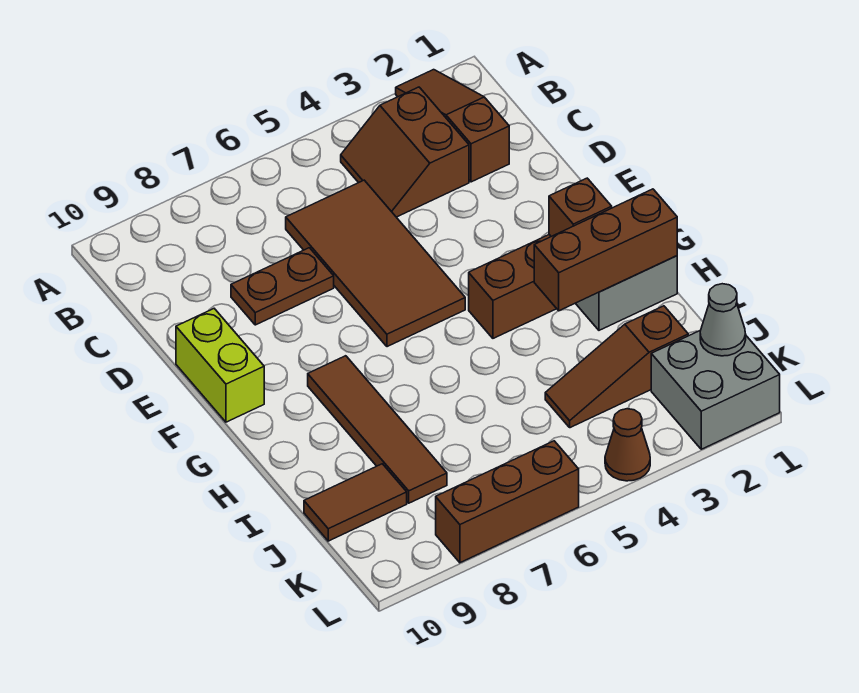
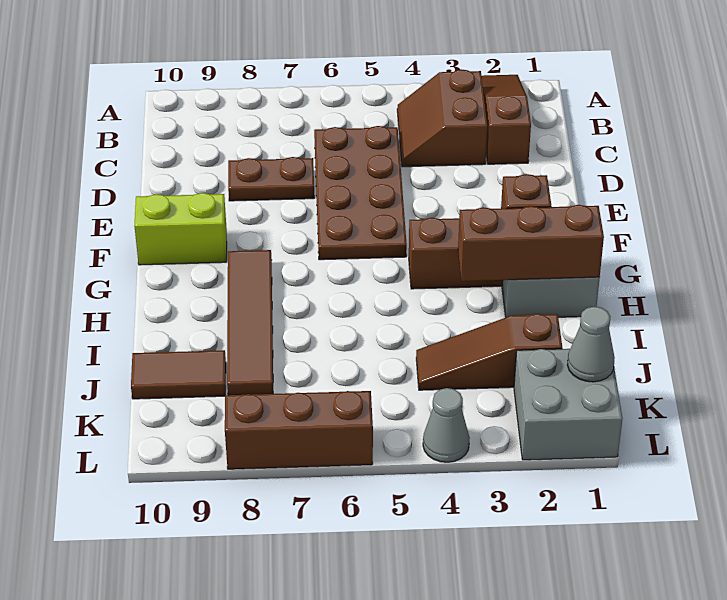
brown 2x4 tile [286,180,465,347] -> brown 2x4 plate [314,126,407,260]
lime 1x2 brick [176,309,264,422] -> lime 1x2 brick turned to [134,193,227,265]
brown 1x1 cone [605,409,650,481] -> grey 1x1 cone [423,388,470,462]

